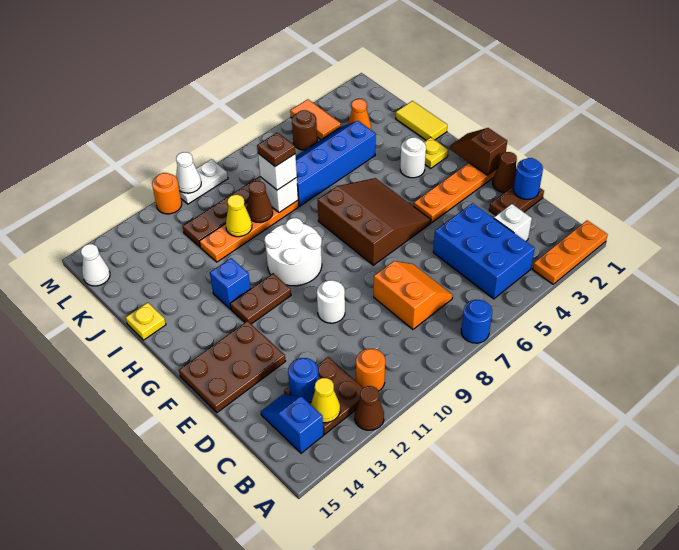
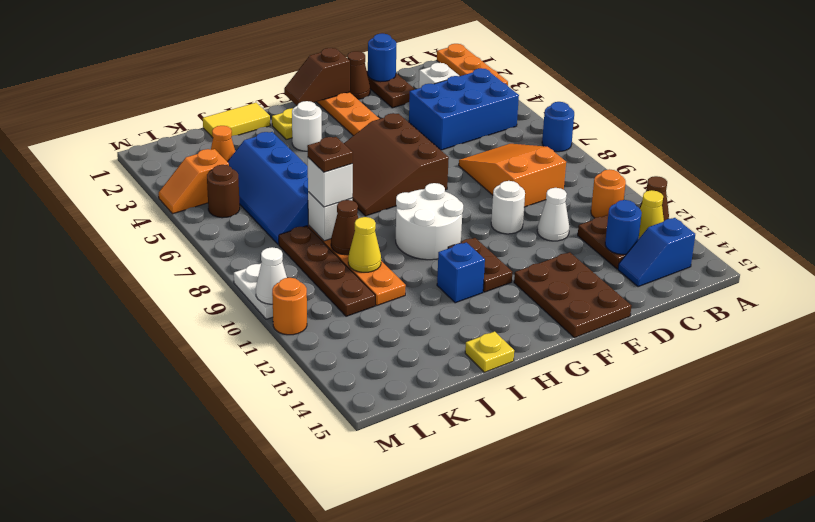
orange 2x2 slope [374,261,453,329] -> orange 2x3 slope [459,144,566,207]
brown 3x3 slope [317,178,431,265] -> brown 3x3 slope turned to [344,113,449,216]
orange 1x2 tile [290,99,341,140] -> orange 1x2 slope [159,149,229,214]
white 1x1 cone [81,244,110,286] -> white 1x1 cone moved to [537,188,570,241]

